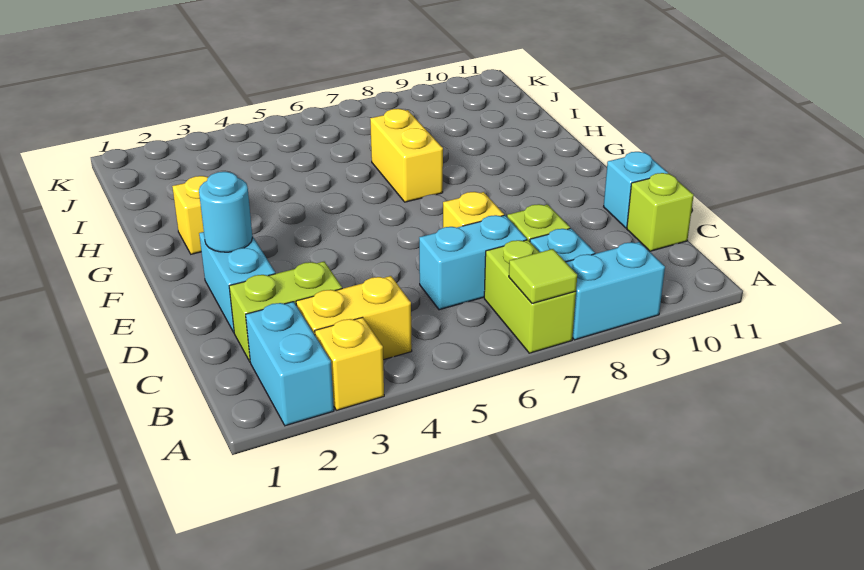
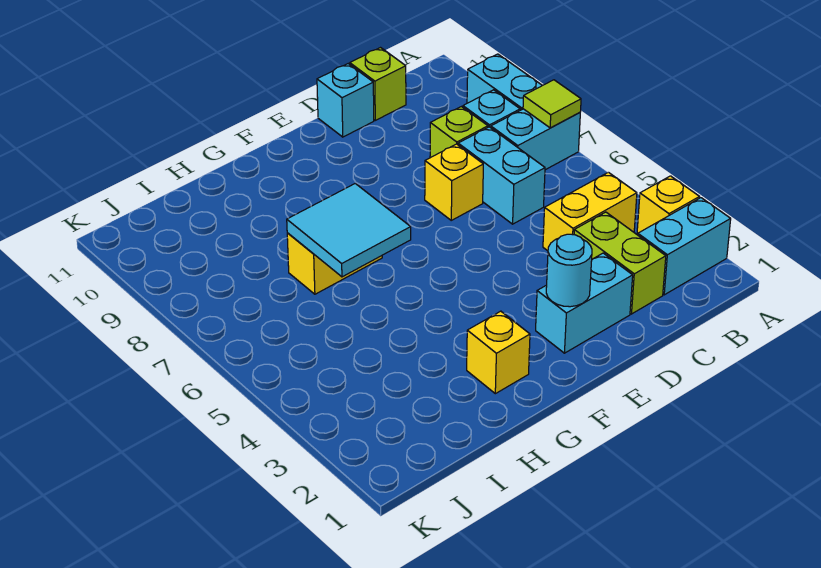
lime 1x2 brick [484,240,576,353] -> cyan 1x2 brick [491,109,580,170]
yellow 1x2 brick [296,276,412,360] -> yellow 1x2 brick turned to [543,172,637,251]
none -> cyan 2x2 tile [287,184,411,277]

